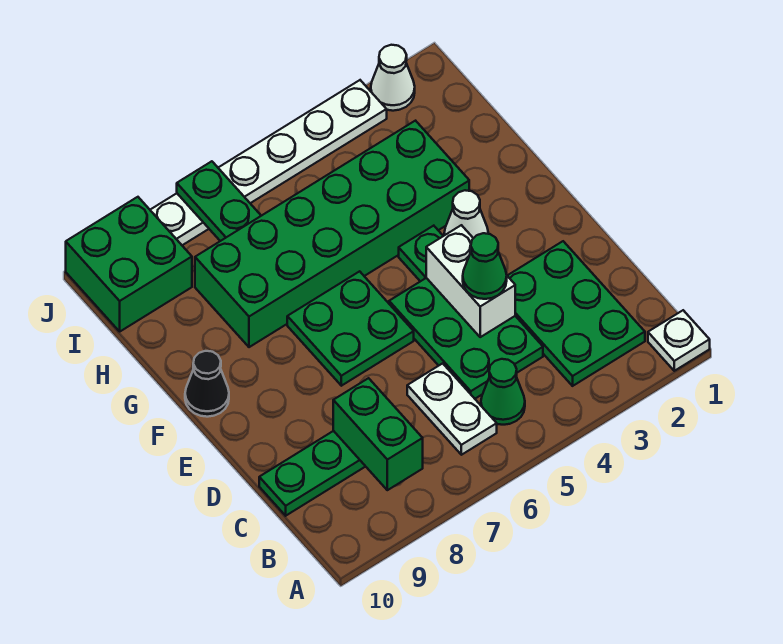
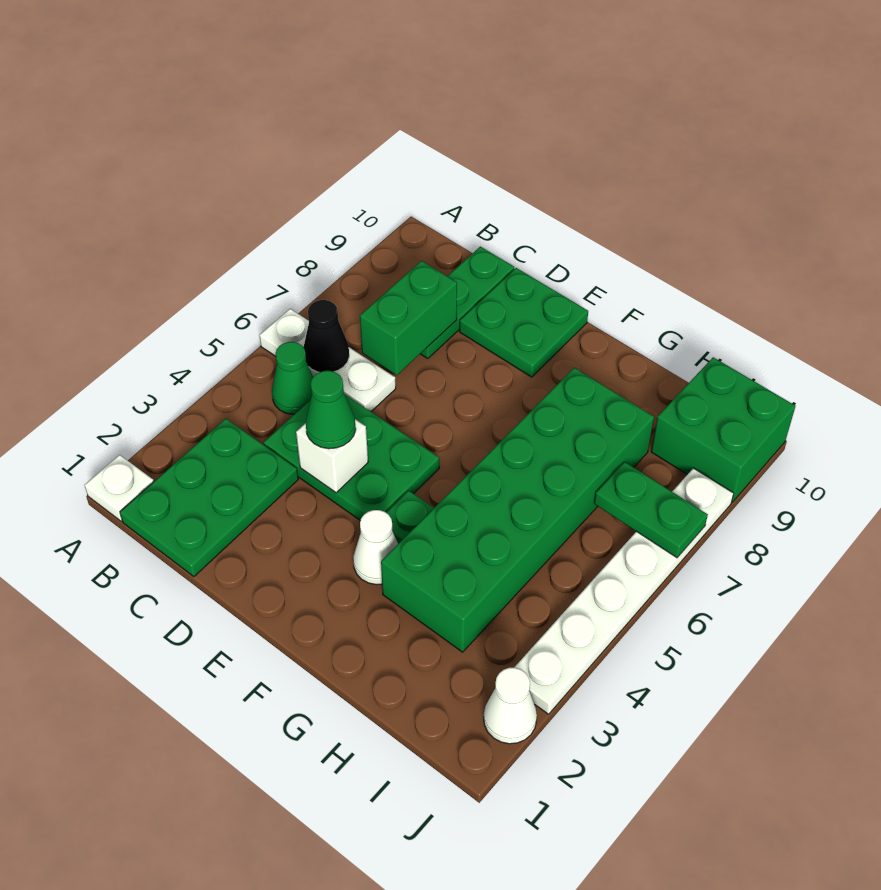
green 2x3 plate [507,241,645,386] -> green 2x3 plate turned to [120,419,298,577]
white 1x2 plate [407,363,497,455] -> white 1x3 plate [260,309,396,411]
green 1x2 brick [333,378,423,490] -> green 1x2 brick turned to [360,261,457,375]
white 1x2 brick [426,225,515,337] -> white 1x1 brick [296,419,368,493]
green 2x2 plate [287,271,414,386] -> green 2x2 plate moved to [460,268,588,377]
black 1x1 cone [185,351,229,417] -> black 1x1 cone moved to [304,300,349,372]

